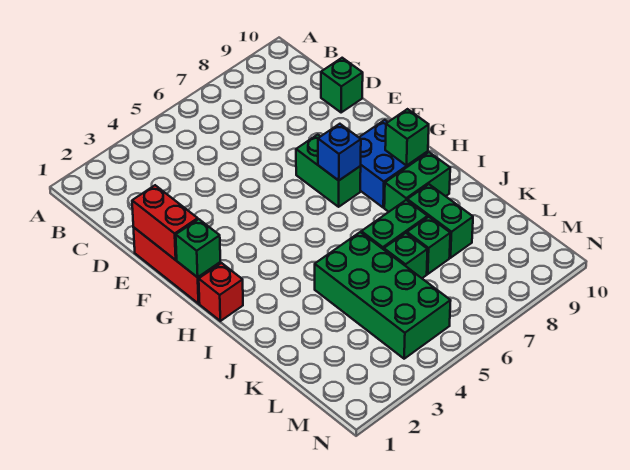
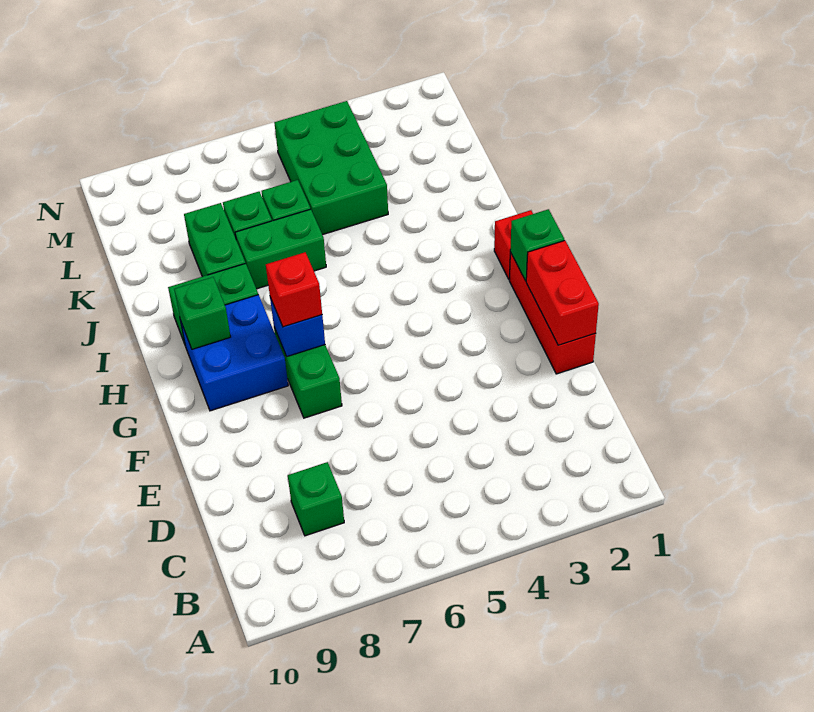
green 1x1 brick [321,58,363,112] -> green 1x1 brick moved to [288,462,344,536]
none -> red 1x1 brick [266,252,322,327]
green 2x4 brick [315,232,451,359] -> green 2x3 brick [274,101,388,235]

